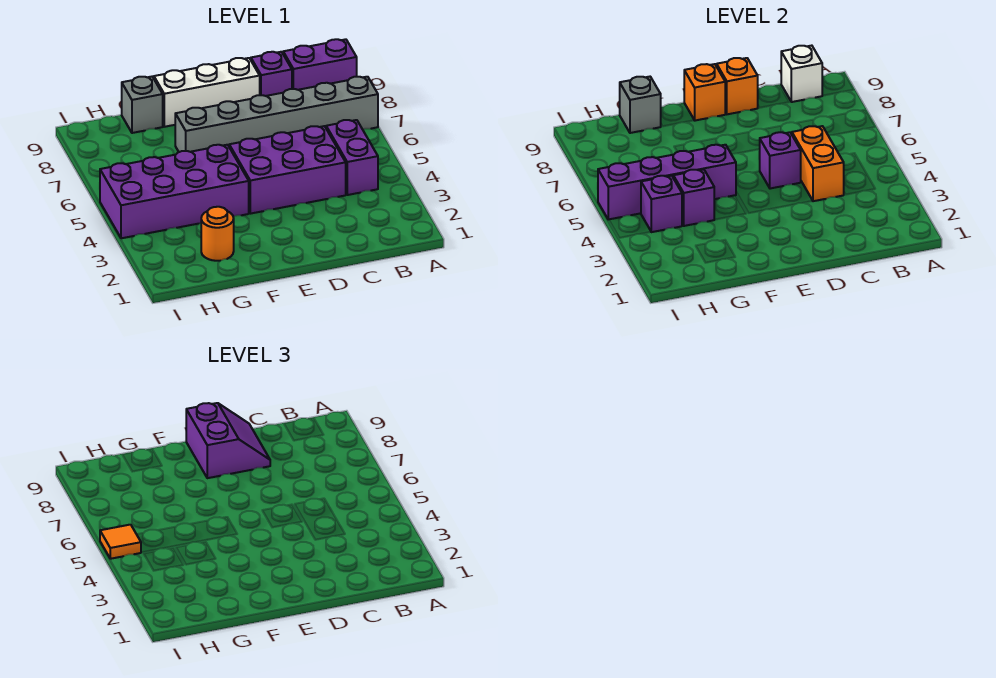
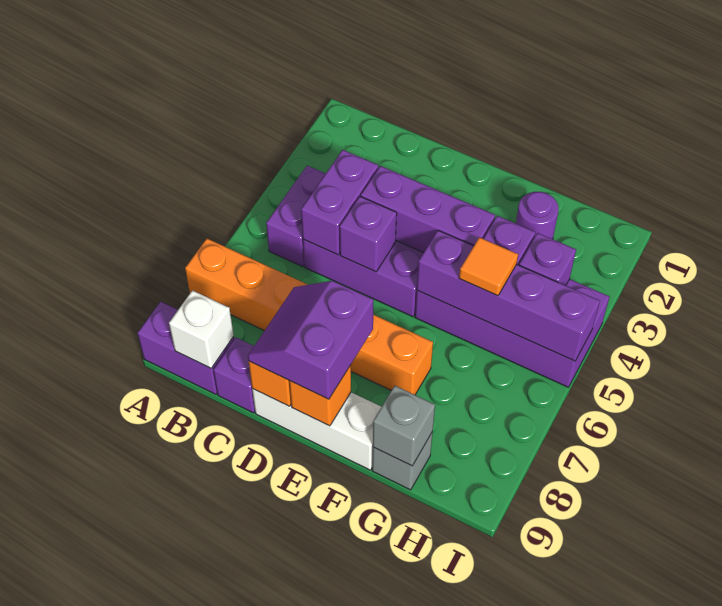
grey 1x6 brick [175,77,378,152] -> orange 1x6 brick [185,239,433,395]
orange 1x2 brick [792,126,844,201] -> purple 1x2 brick [301,150,378,255]
none -> purple 1x3 brick [361,166,495,253]
orange 1x1 round brick [201,207,234,261] -> purple 1x1 round brick [516,192,559,239]
orange 1x1 tile [100,525,141,559] -> orange 1x1 tile moved to [459,237,518,296]

